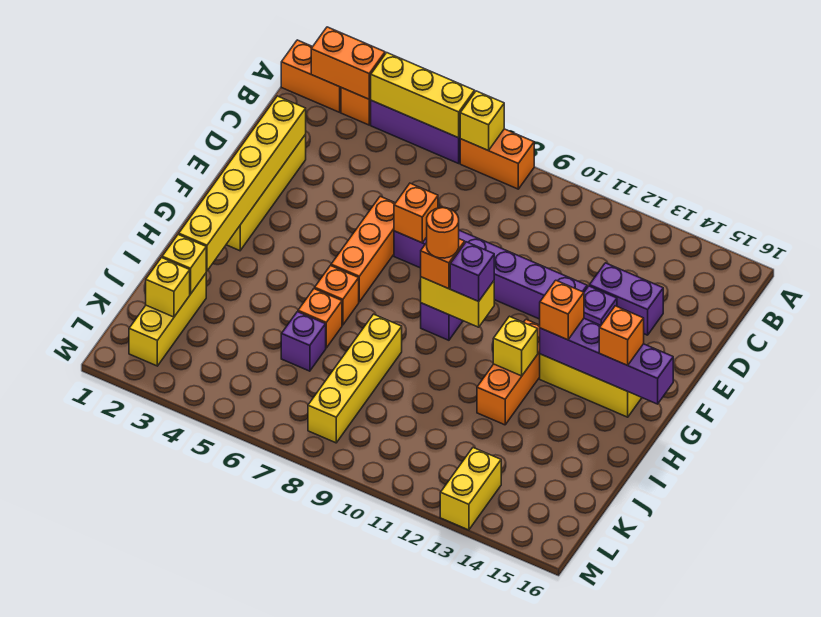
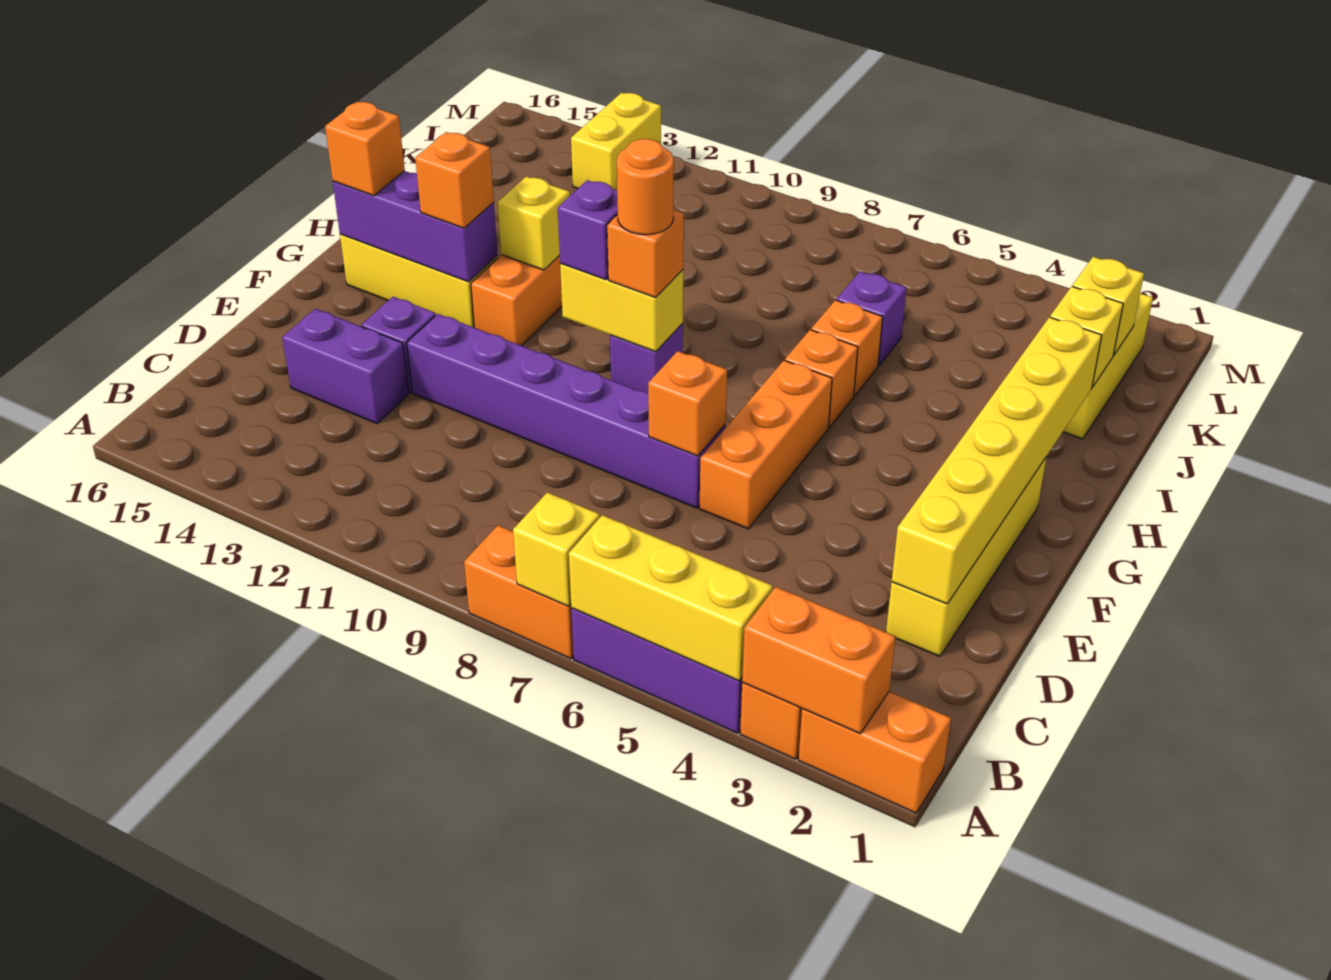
purple 1x4 brick [540,318,673,404] -> purple 1x3 brick [333,171,498,282]
yellow 1x4 brick [308,314,402,443] -> none

